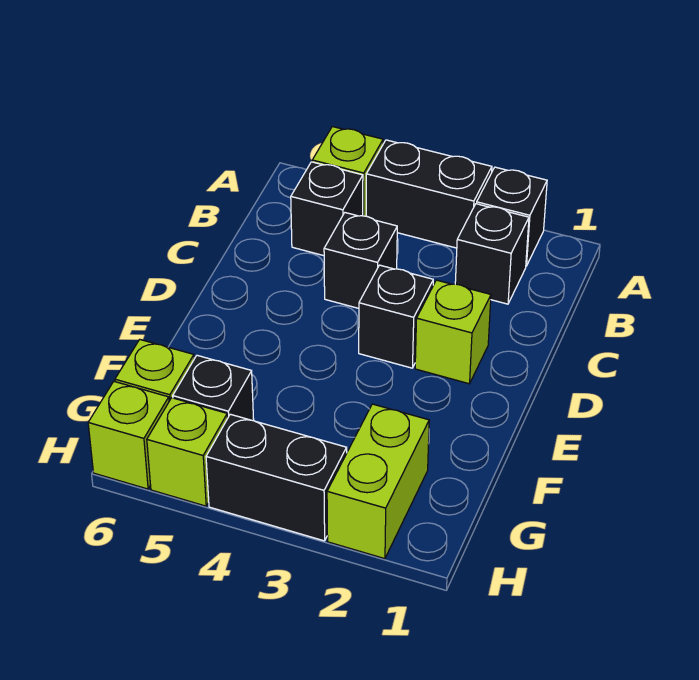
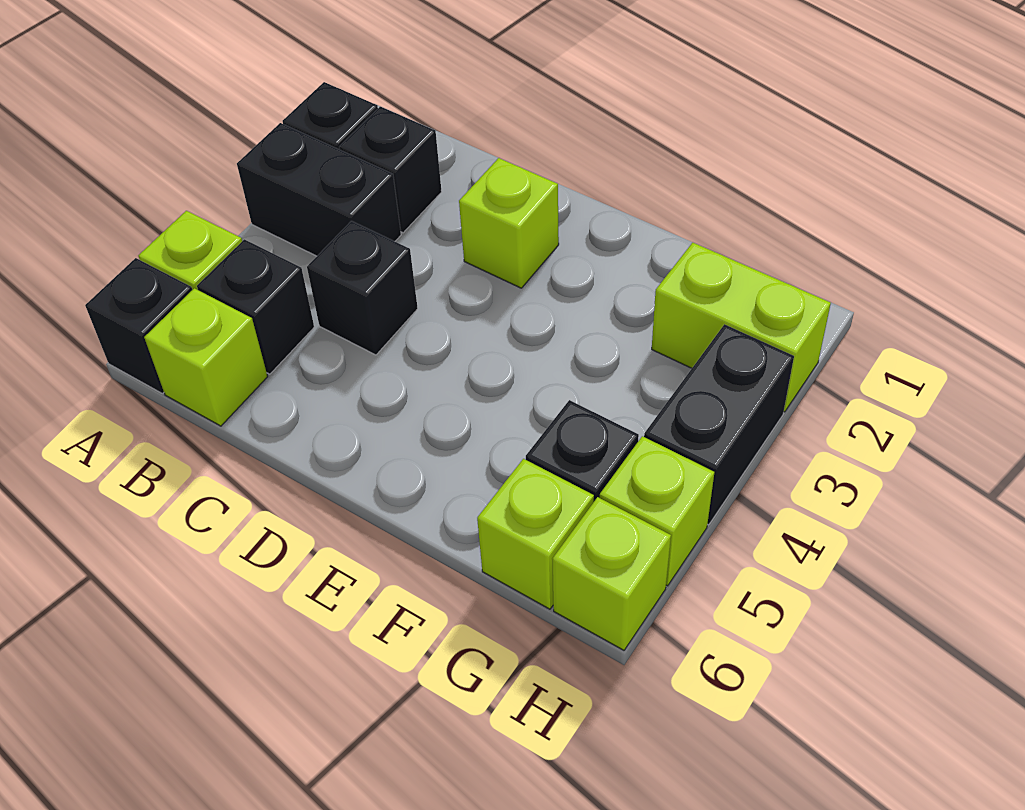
black 1x2 brick [366,140,492,248] -> black 1x2 brick turned to [237,123,401,256]
none -> lime 1x1 brick [144,288,268,426]
black 1x1 brick [359,265,433,368] -> black 1x1 brick moved to [85,258,192,393]

